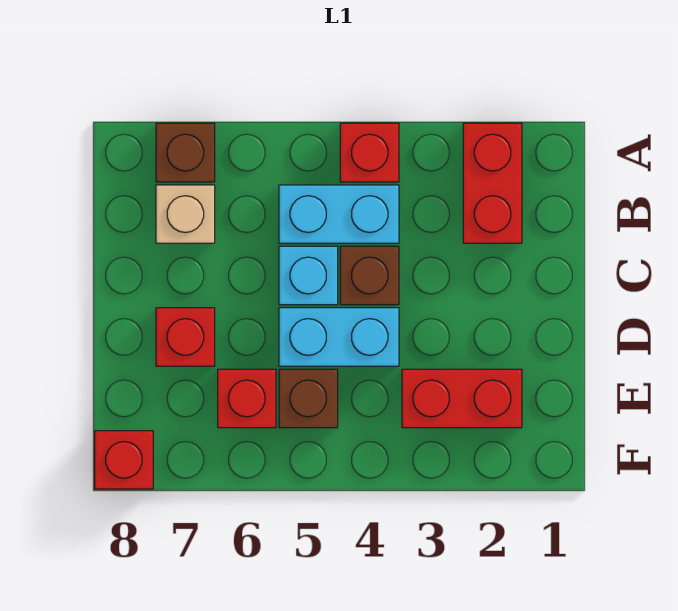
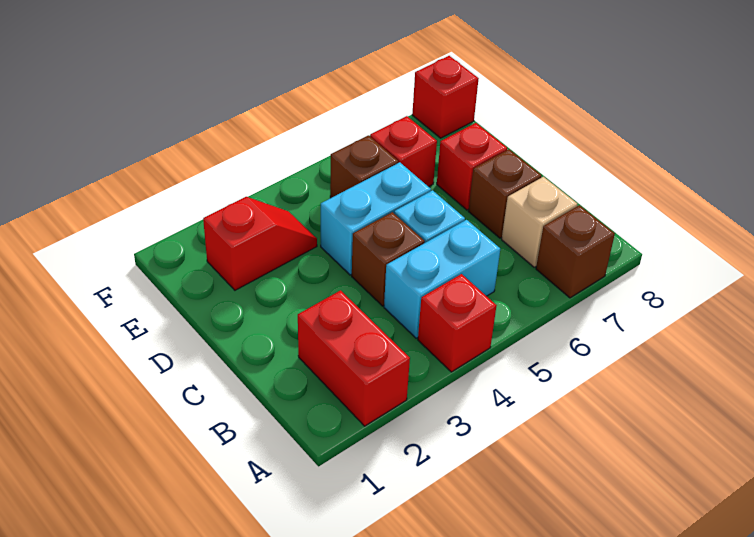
none -> brown 1x1 brick [468,149,542,238]
red 1x2 brick [402,369,522,428] -> red 1x2 slope [203,197,317,290]

